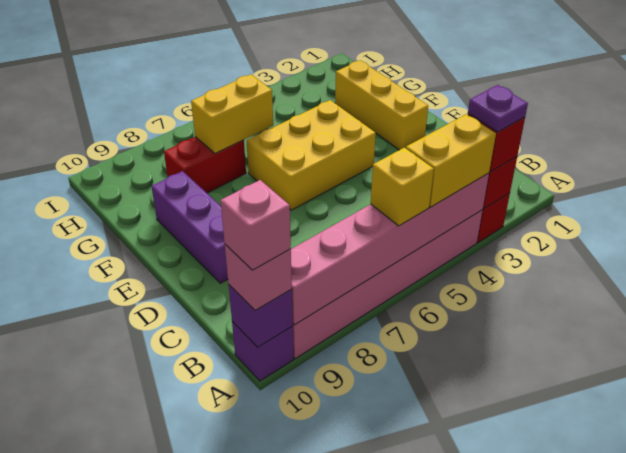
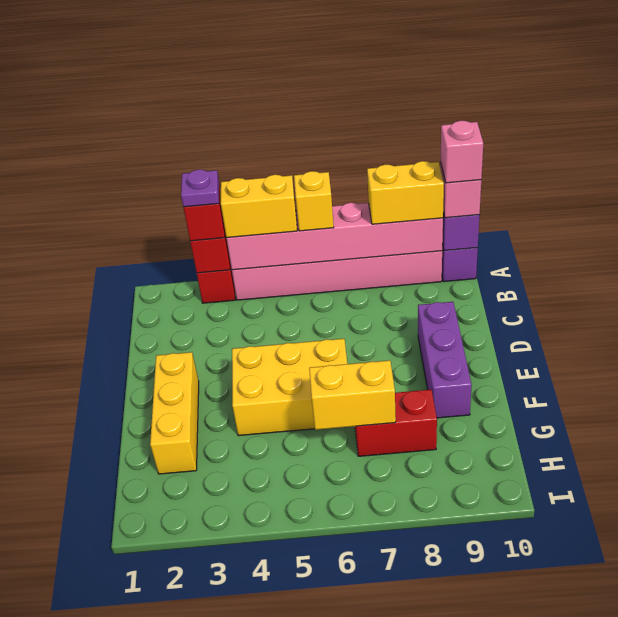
none -> yellow 1x2 brick [367,161,444,224]

